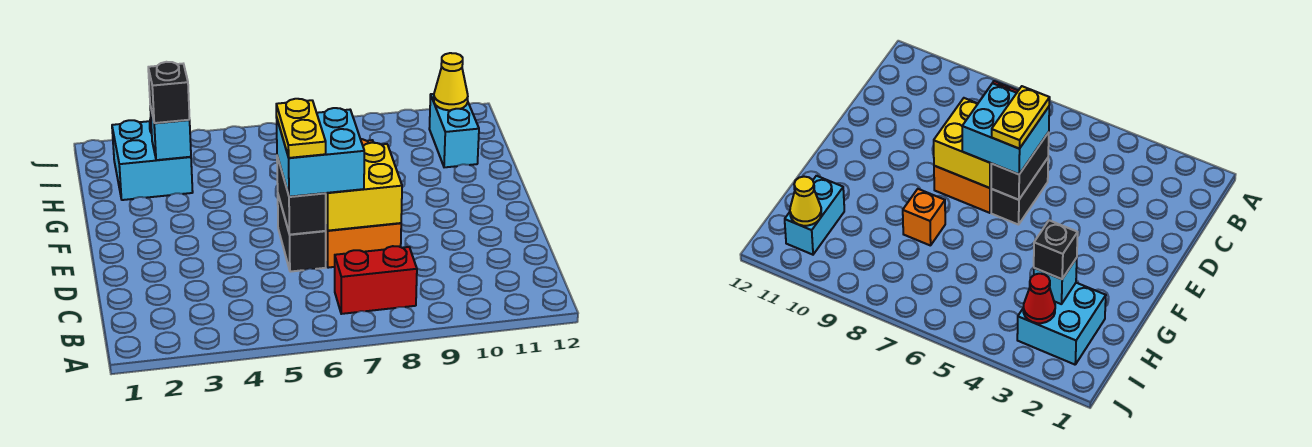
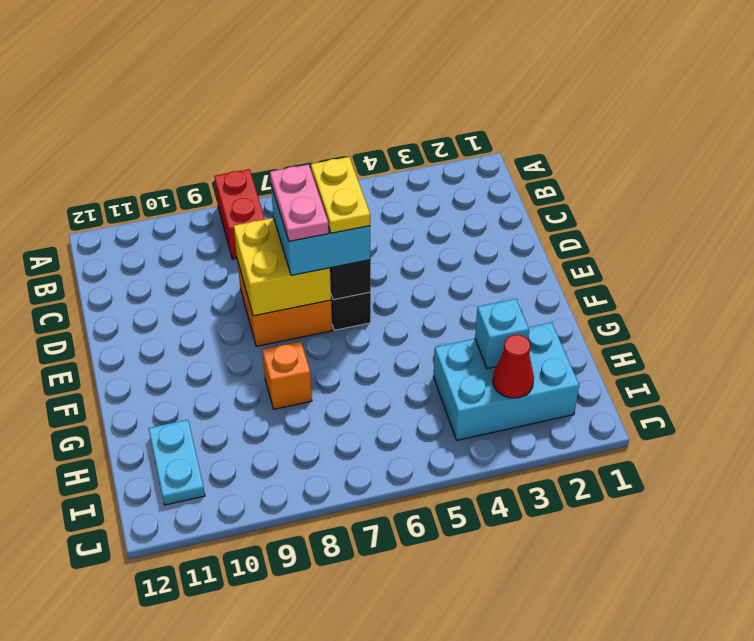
red 1x2 brick [335,246,417,314] -> red 1x2 brick turned to [214,169,265,259]
none -> pink 1x2 plate [270,164,329,241]
cyan 2x2 brick [112,120,193,200] -> cyan 2x3 brick [433,322,579,440]
black 1x1 brick [148,62,190,123] -> none
cyan 1x2 brick [429,94,479,167] -> cyan 1x2 plate [148,420,205,505]
yellow 1x1 cone [434,53,468,110] -> none

